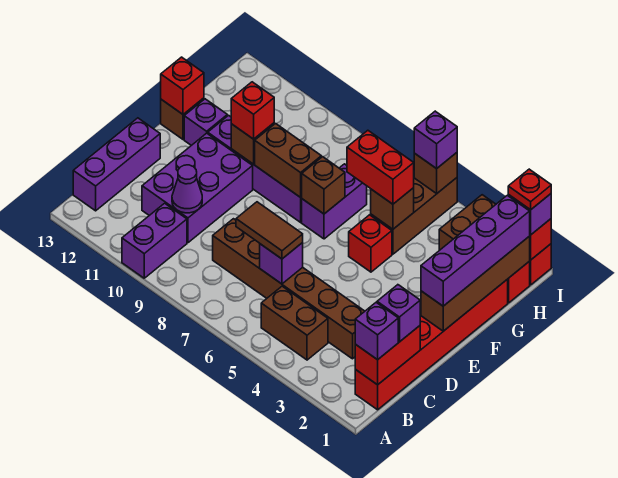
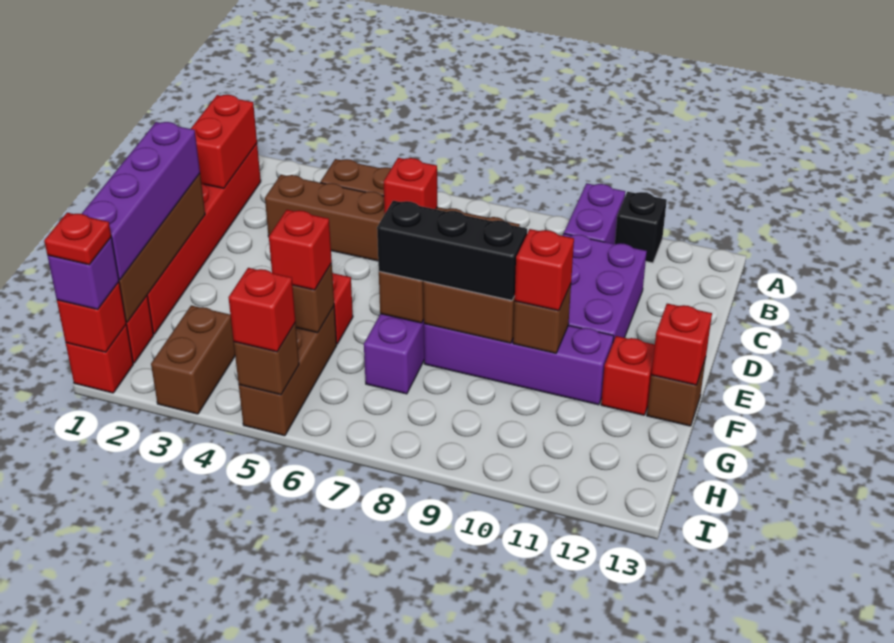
none -> black 1x1 brick [615,192,667,263]
purple 1x1 brick [355,302,398,360] -> none
purple 1x3 brick [73,118,160,211] -> none
purple 1x1 brick [377,285,420,342] -> none
purple 1x1 brick [260,243,303,284] -> red 1x1 brick [384,158,437,213]
brown 1x2 tile [236,202,303,259] -> none
purple 1x1 cone [172,165,202,213] -> none
none -> black 1x3 brick [377,201,527,300]
purple 1x1 brick [184,99,227,145] -> red 1x1 brick [601,336,655,415]
red 1x2 brick [347,130,414,204] -> red 1x1 brick [269,210,332,290]
purple 1x1 brick [414,111,457,169] -> red 1x1 brick [228,268,295,352]

